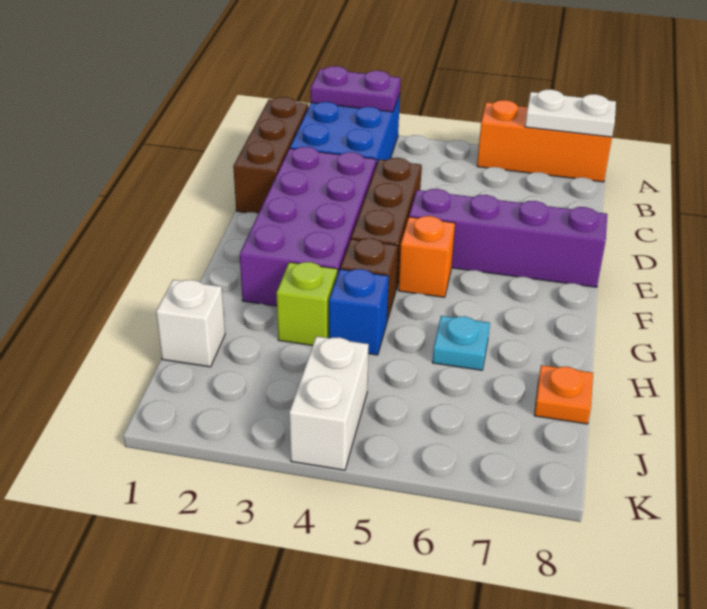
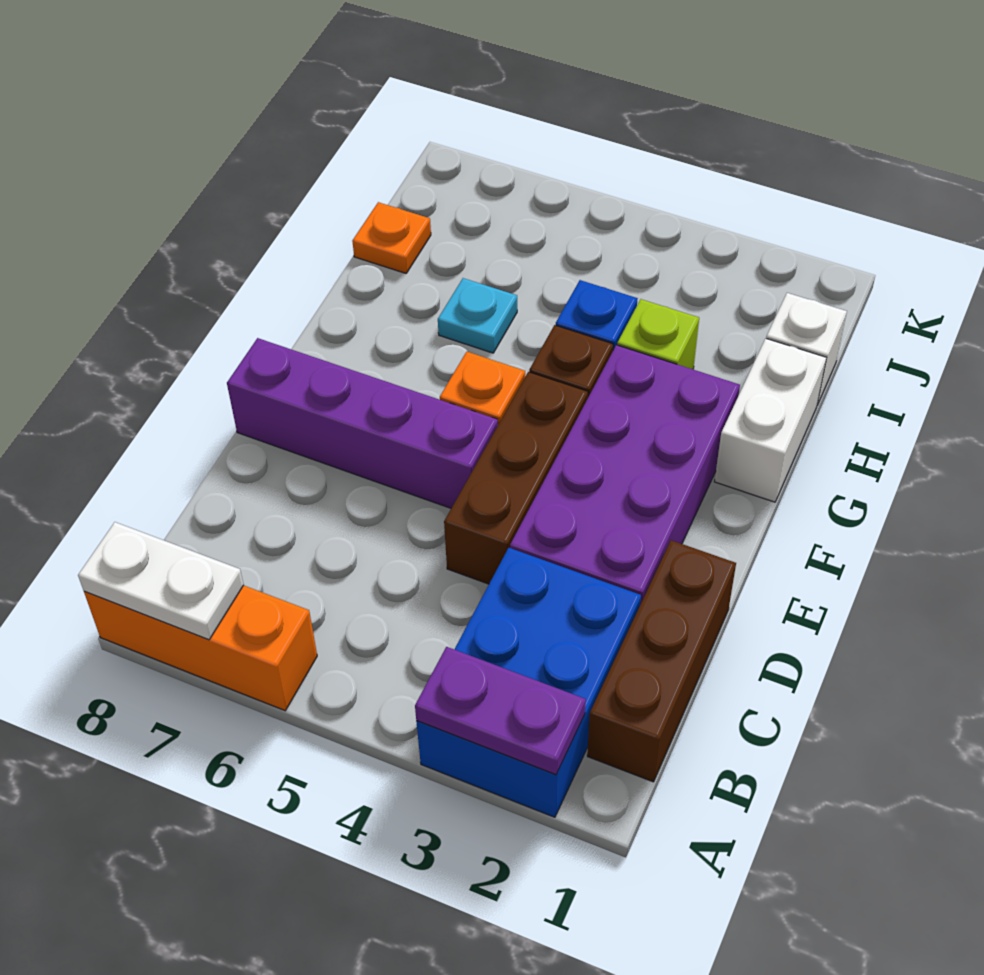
white 1x2 brick [289,336,369,470] -> white 1x2 brick moved to [714,339,826,502]

